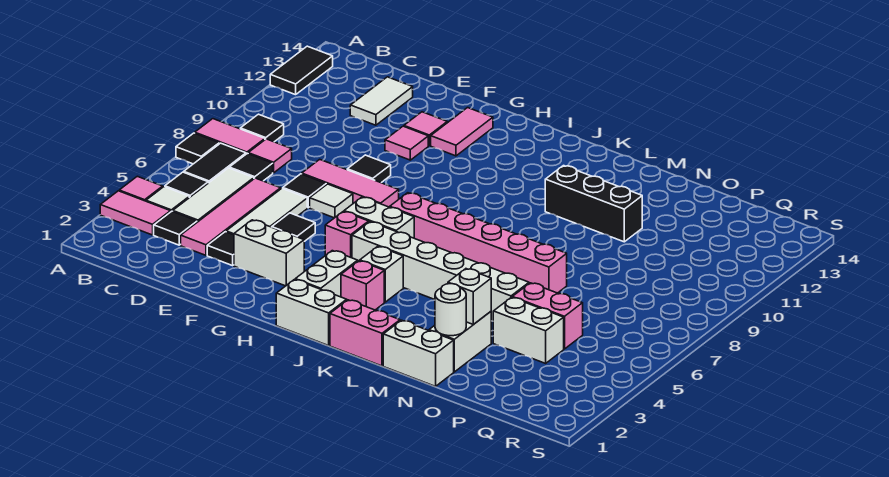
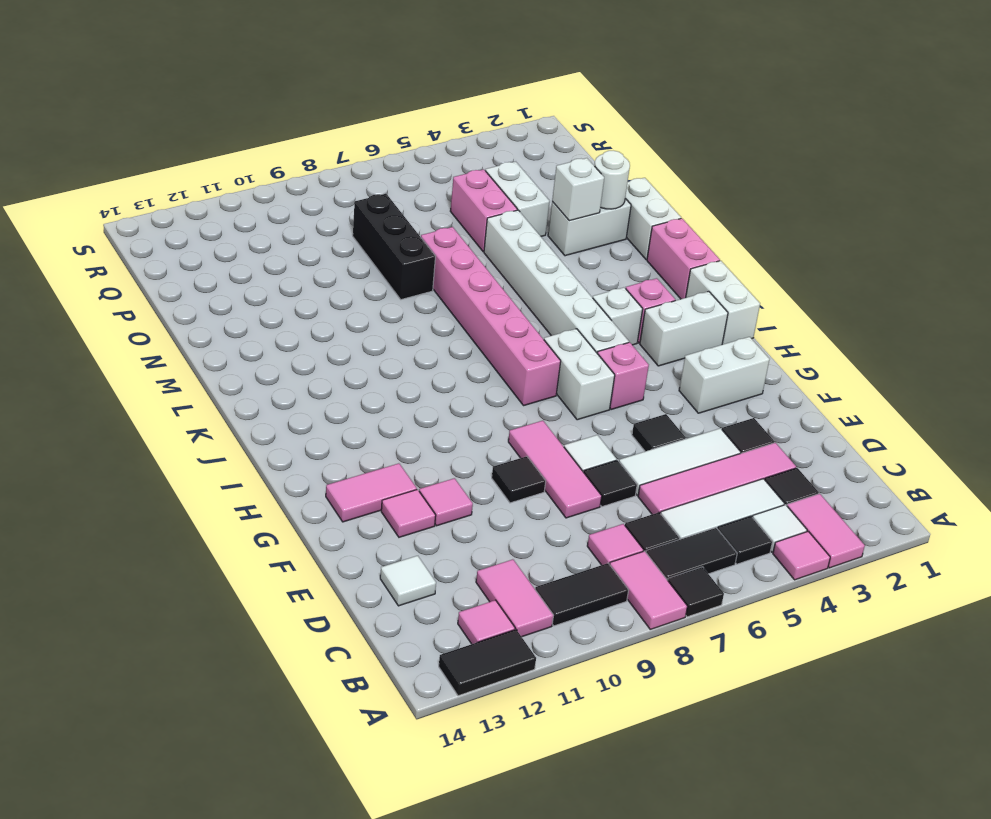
black 1x1 tile [240,114,284,142] -> black 1x2 tile [535,563,629,626]
none -> pink 1x2 tile [476,559,554,637]
none -> pink 1x1 tile [458,600,515,644]
white 1x2 tile [350,77,413,125] -> white 1x1 tile [380,556,436,606]
white 1x2 brick [234,220,304,286] -> white 1x2 brick turned to [679,337,770,413]
black 1x3 brick [545,166,642,242] -> black 1x3 brick moved to [353,194,435,300]

